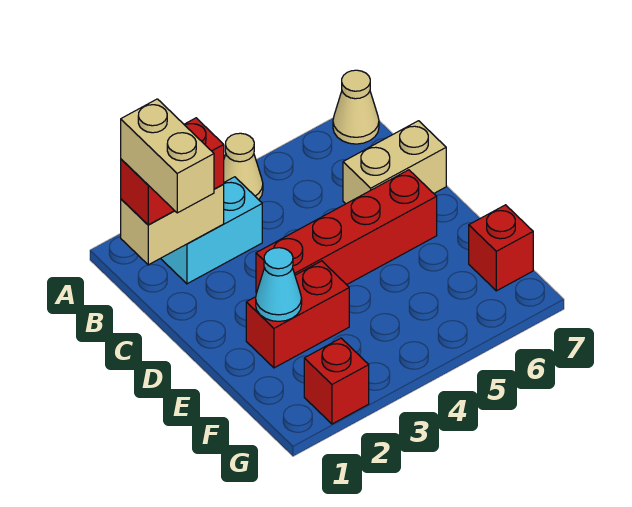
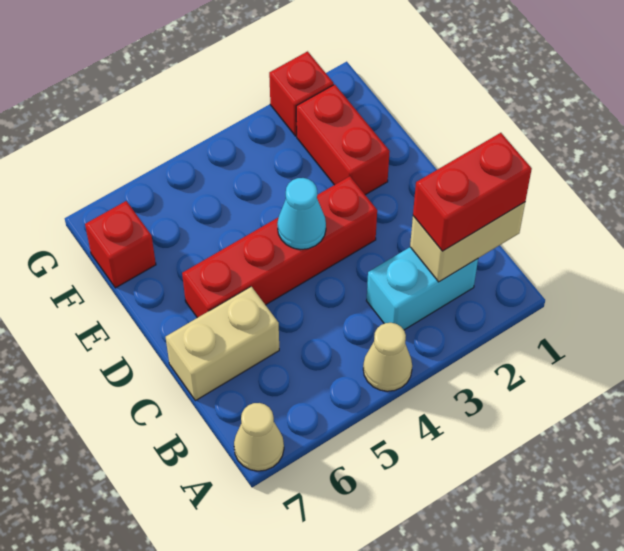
tan 1x2 brick [121,99,214,213] -> none
red 1x2 brick [246,261,349,368] -> red 1x2 brick turned to [296,85,390,195]
cyan 1x1 cone [256,248,302,321] -> cyan 1x1 cone moved to [277,178,326,249]

